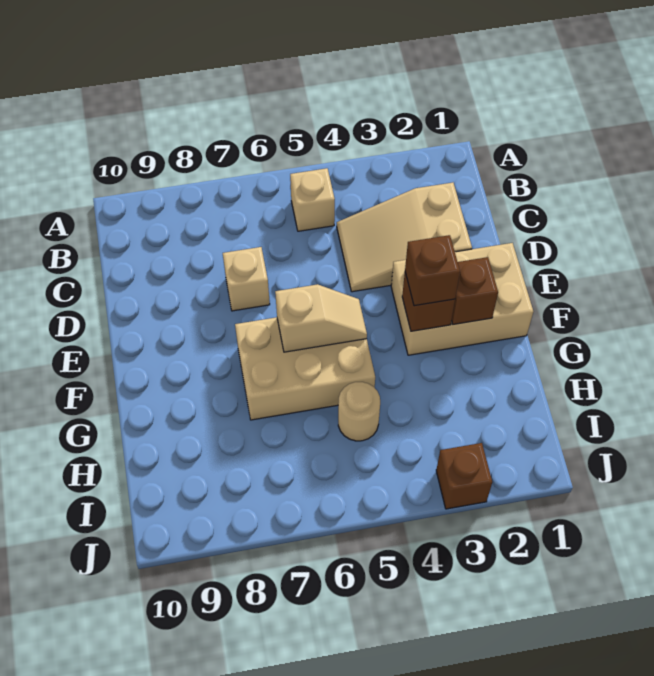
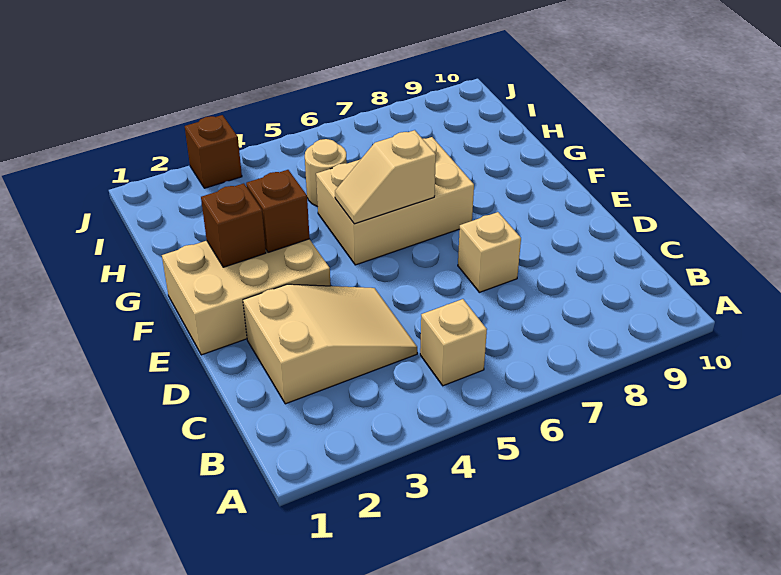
brown 1x1 brick [405,235,460,306] -> none

